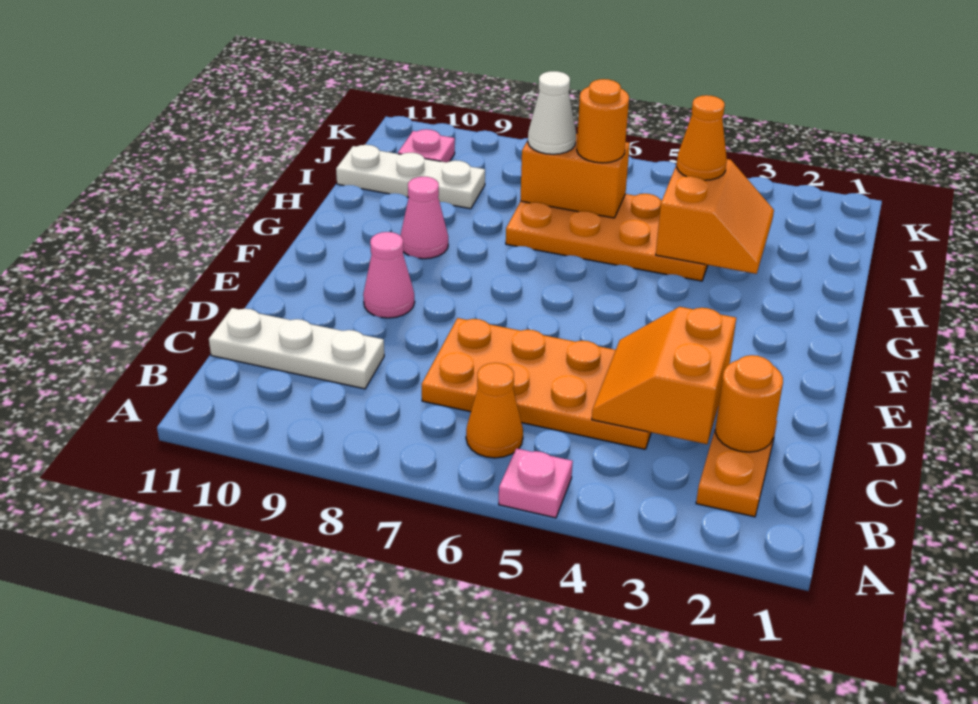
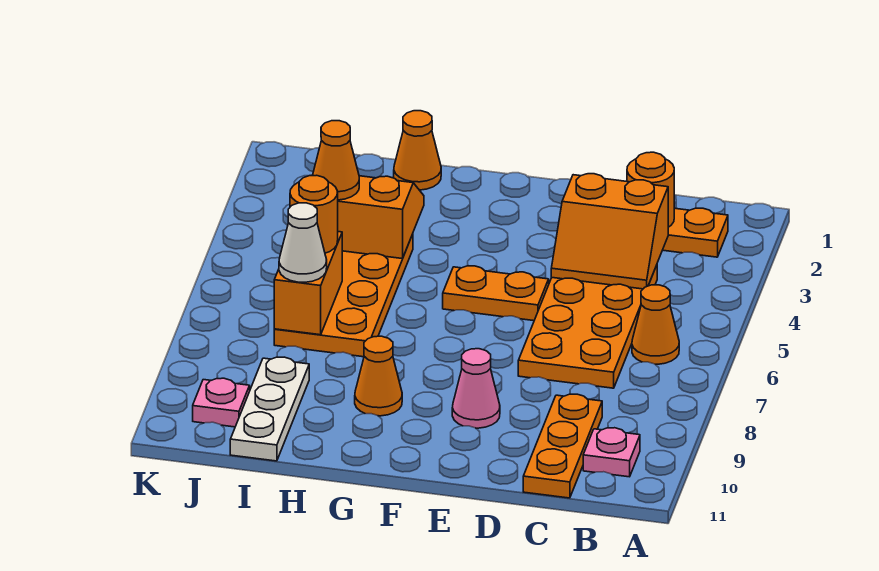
pink 1x1 plate [499,448,573,518] -> pink 1x1 plate moved to [583,428,640,477]
white 1x3 plate [209,308,384,389] -> orange 1x3 plate [523,394,602,498]
none -> orange 1x2 plate [443,266,549,321]
pink 1x1 cone [400,177,448,259] -> orange 1x1 cone [355,336,402,416]
none -> orange 1x1 cone [394,111,441,190]

